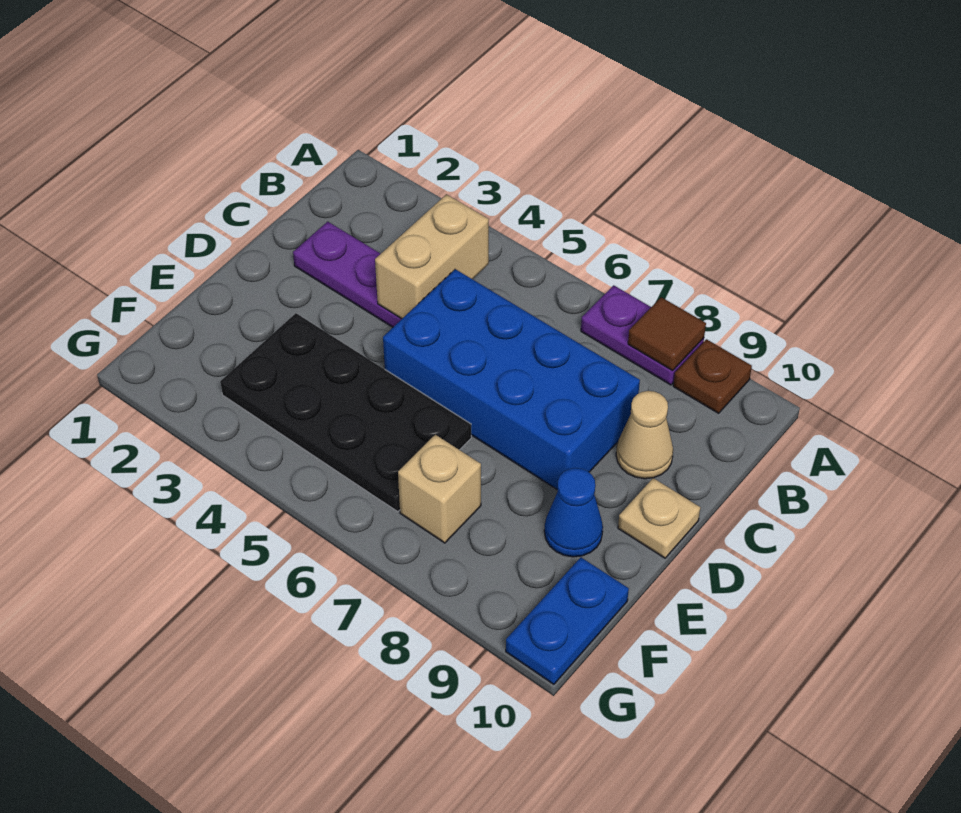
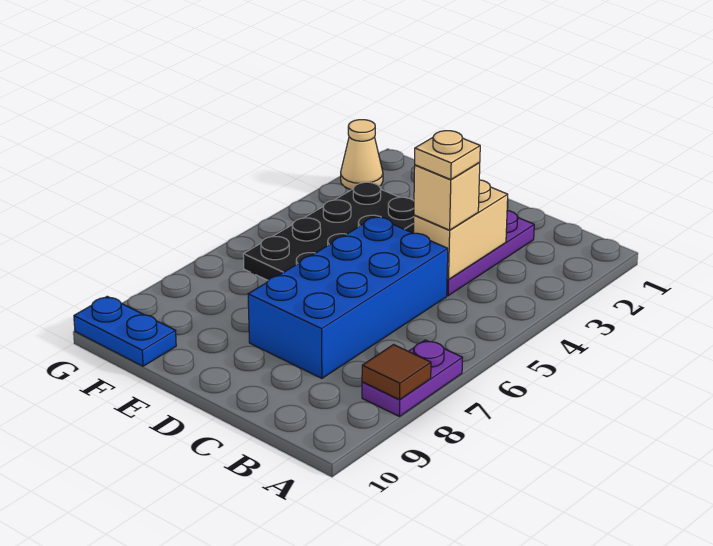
brown 1x1 plate [673,339,752,413] -> none
tan 1x2 brick [375,194,489,319] -> tan 1x2 brick turned to [414,180,508,280]
tan 1x1 cone [616,391,673,479] -> tan 1x1 cone moved to [341,120,383,190]
tan 1x1 plate [618,478,700,558] -> tan 1x1 plate moved to [415,131,480,180]
blue 1x1 cone [544,468,603,557] -> none
tan 1x1 brick [398,435,481,543] -> tan 1x1 brick moved to [414,162,480,230]

